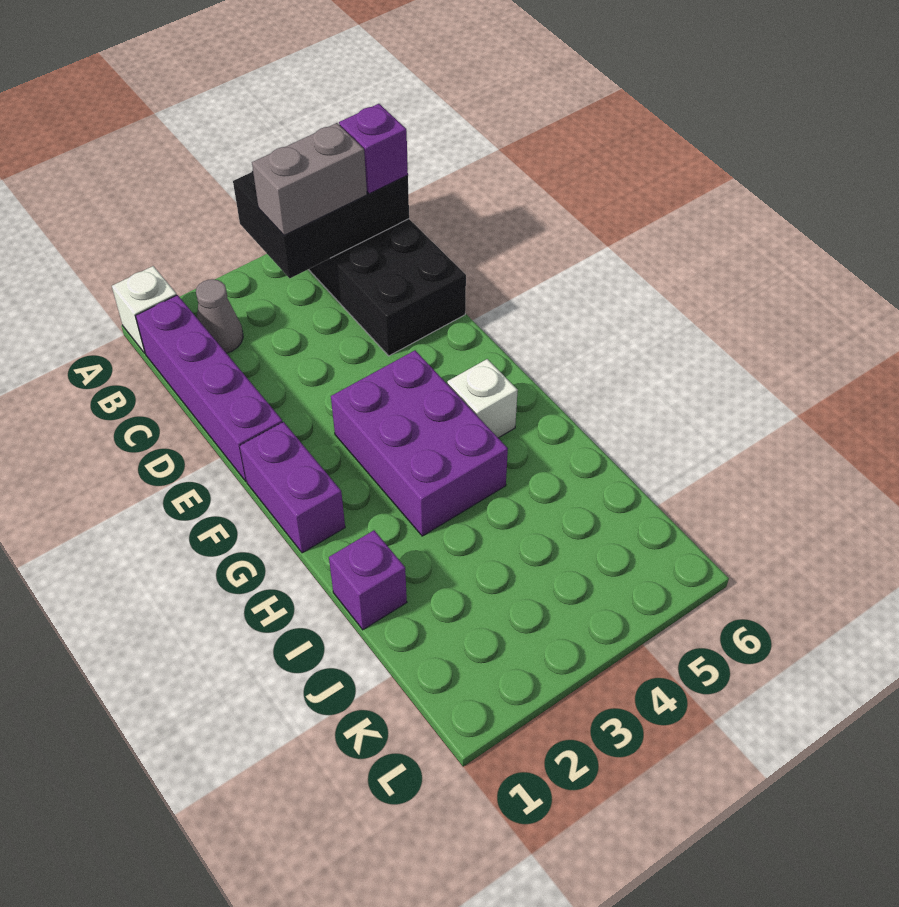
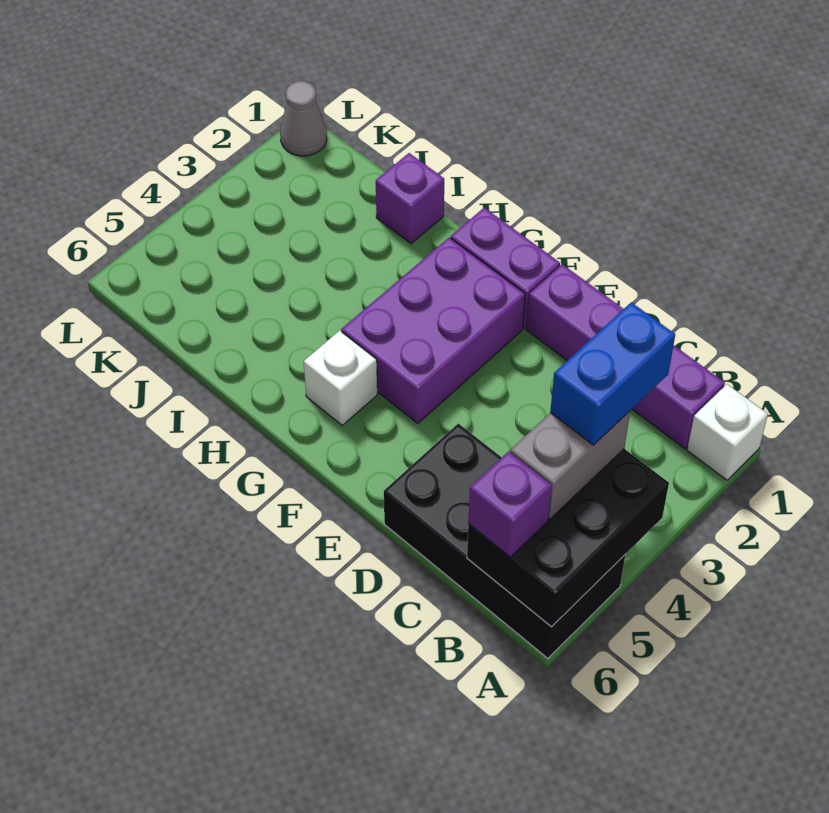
grey 1x1 cone [196,279,243,353] -> grey 1x1 cone moved to [280,81,327,156]
none -> blue 1x2 brick [550,302,675,445]
purple 2x3 brick [331,350,508,536] -> purple 2x3 brick turned to [341,238,525,423]

